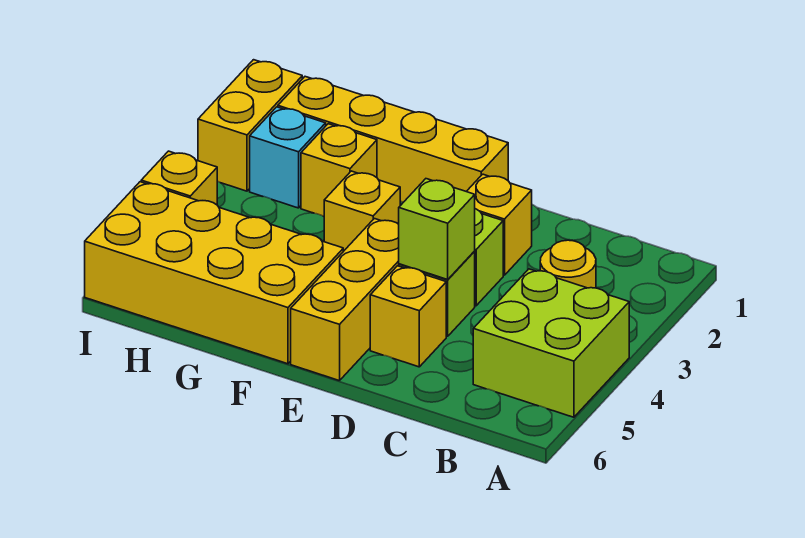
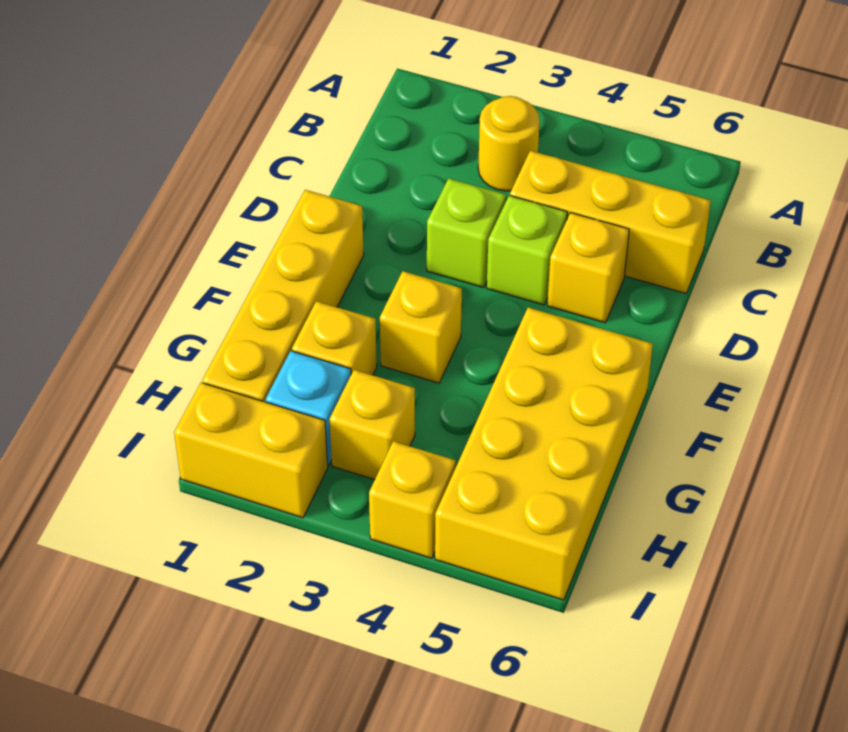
lime 2x2 brick [473,269,629,417] -> none
yellow 1x1 brick [466,174,532,275] -> yellow 1x1 brick moved to [330,370,415,479]
lime 1x1 brick [399,179,475,279] -> none
yellow 1x3 brick [291,219,399,381] -> yellow 1x3 brick moved to [510,151,711,293]

